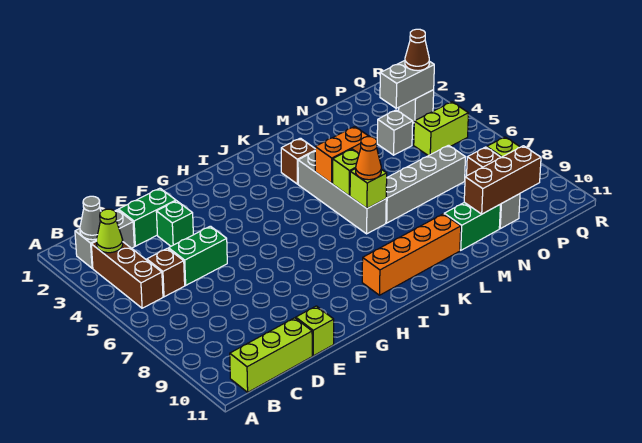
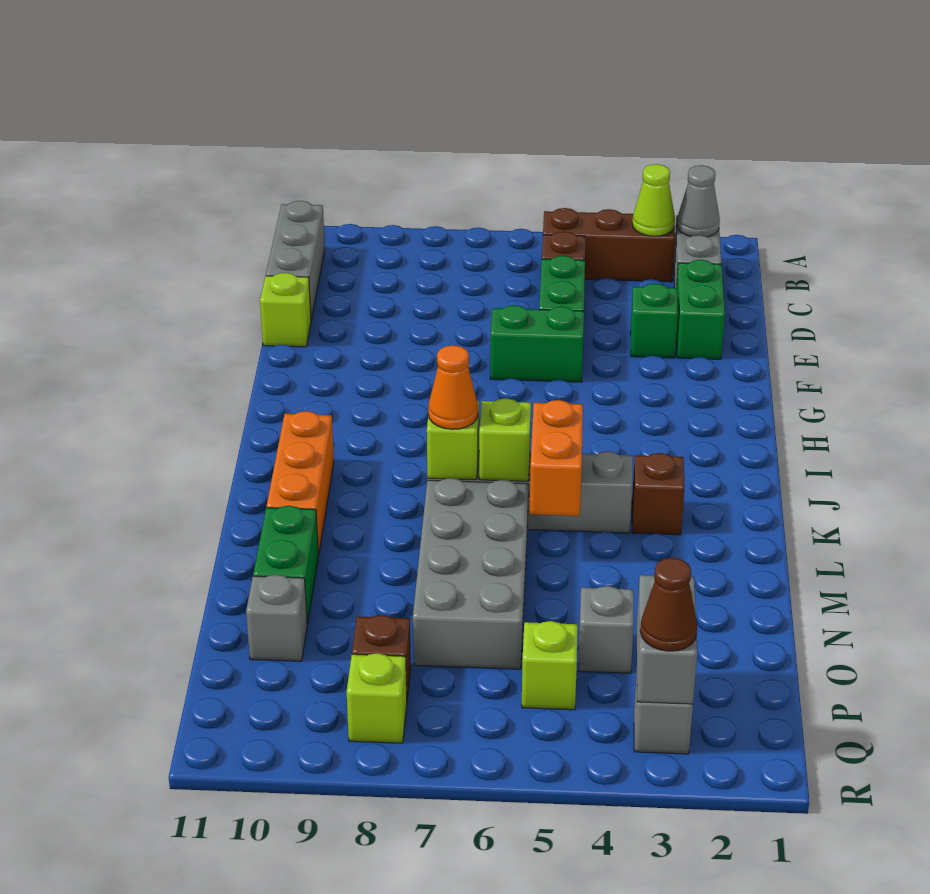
lime 1x3 brick [230,318,312,392] -> grey 1x3 brick [266,201,325,320]
none -> green 1x2 brick [490,305,584,382]
orange 1x4 brick [362,214,461,295] -> orange 1x3 brick [267,411,334,555]
grey 1x4 brick [386,145,465,223] -> grey 2x4 brick [413,478,528,669]
brown 1x3 brick [464,146,541,214] -> none
lime 1x2 brick [414,102,468,156] -> lime 1x1 brick [522,621,578,710]

